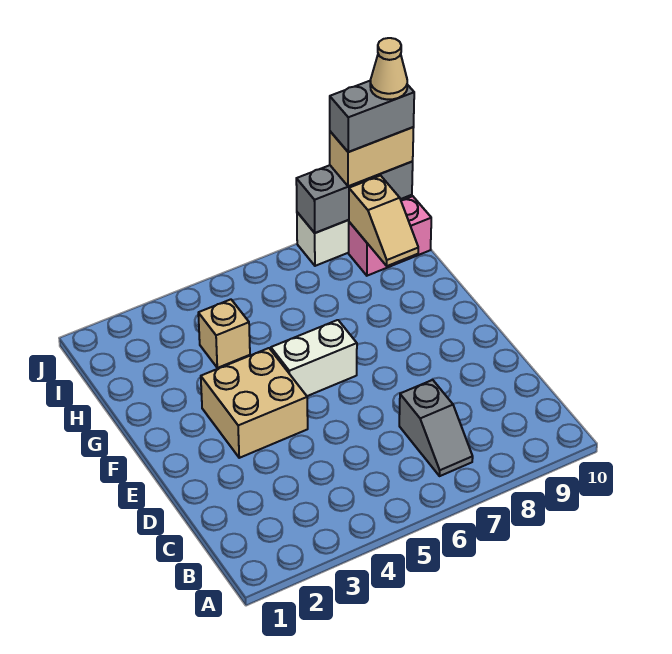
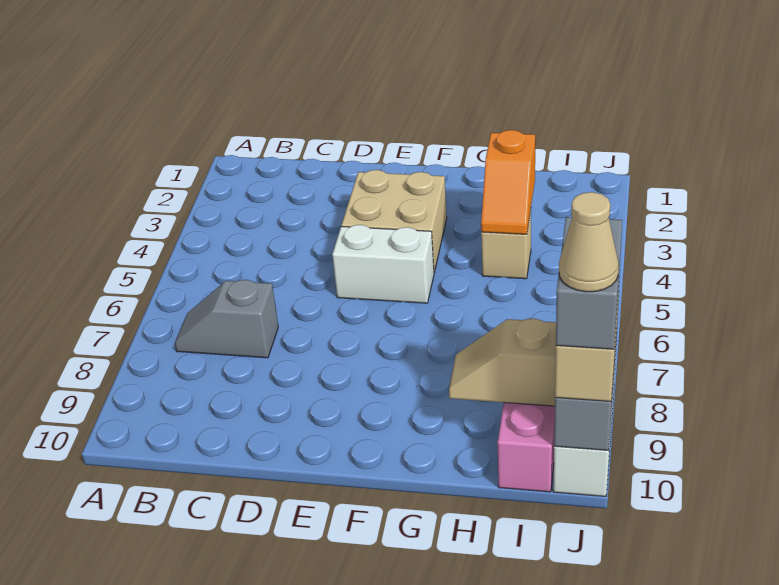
white 1x2 brick [271,320,357,396] -> white 1x2 brick turned to [332,225,434,303]
none -> orange 1x2 slope [481,130,535,234]

